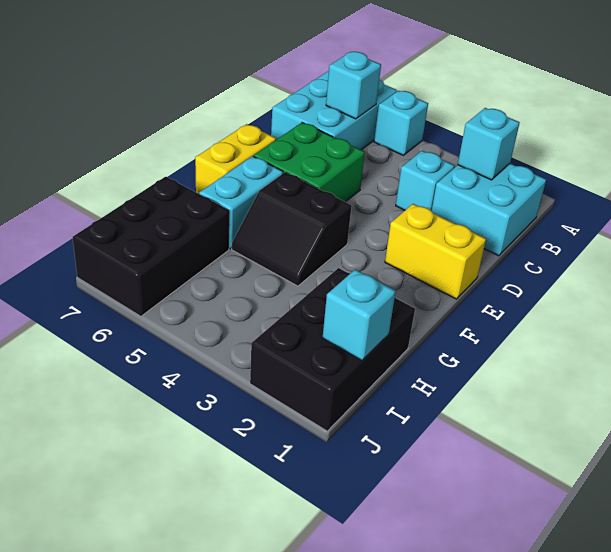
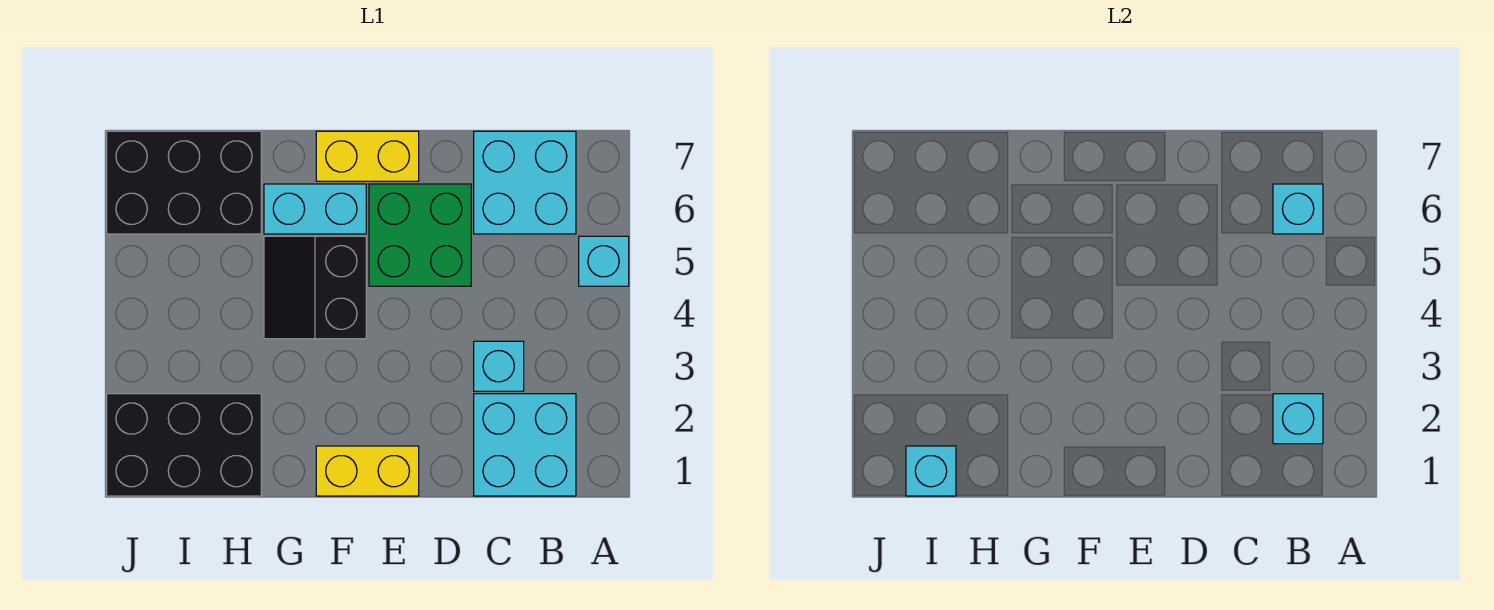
cyan 2x3 brick [271,71,397,150] -> cyan 2x2 brick [474,131,576,234]
yellow 1x2 brick [385,204,486,299] -> yellow 1x2 brick turned to [316,446,419,496]

